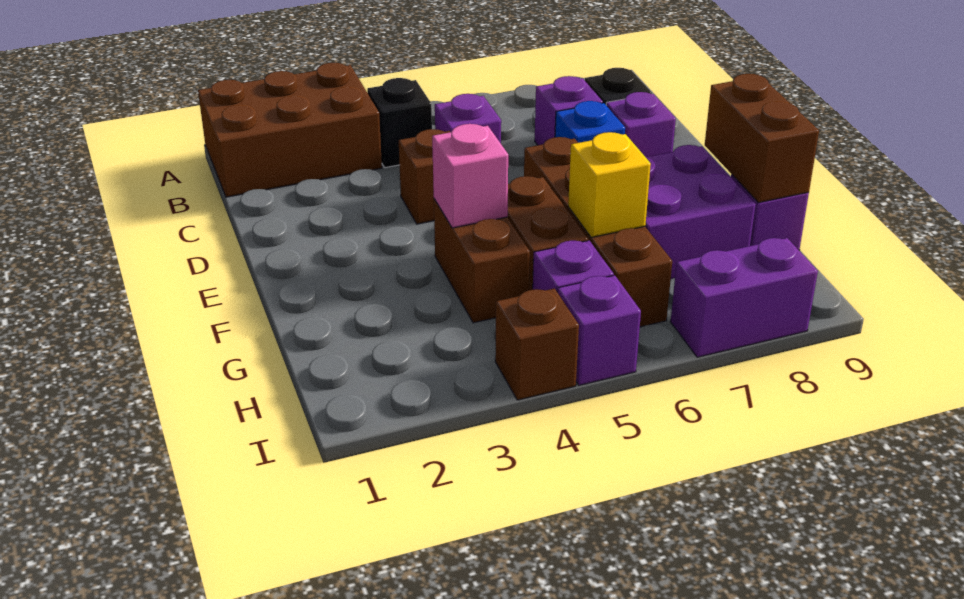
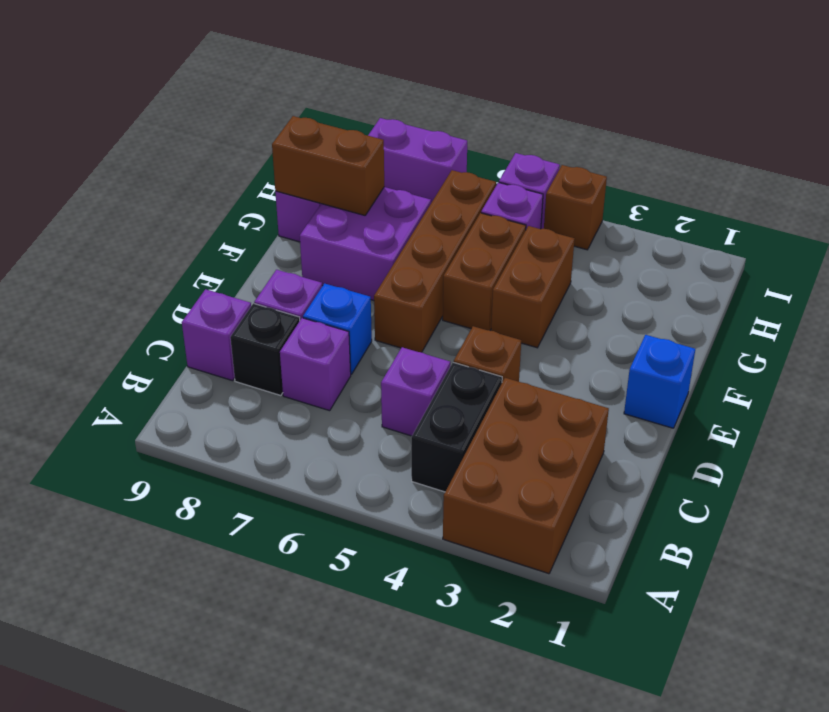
brown 2x3 brick [198,63,382,197] -> brown 2x3 brick turned to [443,378,609,574]
black 1x1 brick [367,78,432,168] -> black 1x2 brick [411,362,502,492]
none -> purple 1x1 brick [182,289,251,381]
none -> blue 1x1 brick [624,335,695,428]
pink 1x1 brick [432,124,508,228] -> none
brown 1x2 brick [705,74,819,203] -> brown 1x2 brick turned to [272,116,384,215]
yellow 1x1 brick [568,132,651,237] -> none

